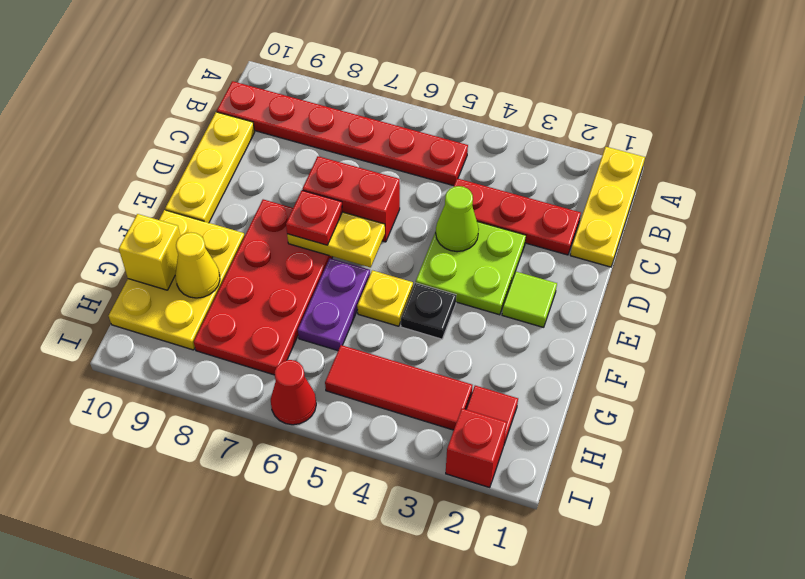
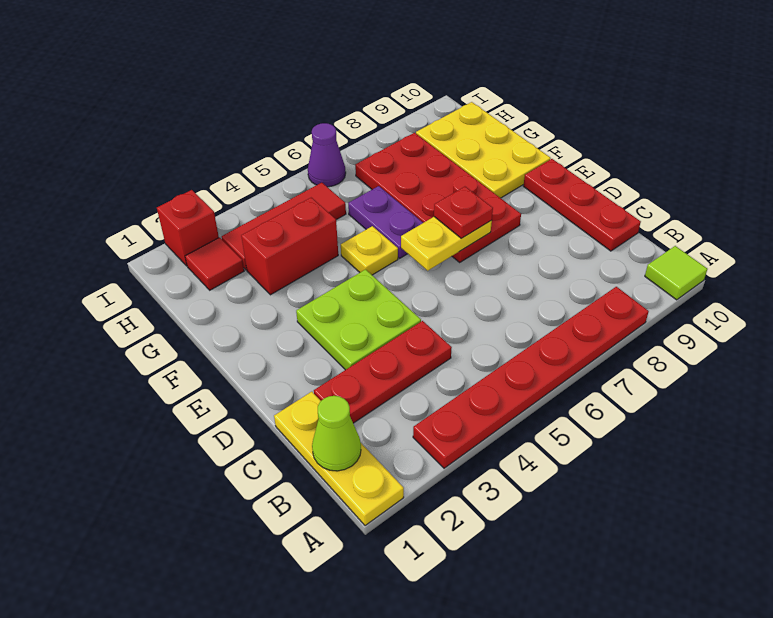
red 1x6 plate [217,81,468,186] -> red 1x6 plate moved to [413,287,649,468]
yellow 1x3 plate [165,112,255,223] -> red 1x3 plate [523,159,641,251]
lime 1x1 cone [436,186,479,252] -> lime 1x1 cone moved to [312,396,361,471]
red 1x2 brick [302,156,400,242] -> red 1x2 brick moved to [241,198,338,295]
lime 1x1 tile [502,271,557,327] -> lime 1x1 tile moved to [645,246,707,300]
black 1x1 plate [401,283,456,339] -> none
yellow 1x1 cone [175,233,220,298] -> none
yellow 1x1 brick [119,214,180,290] -> none
red 1x1 cone [271,360,316,425] -> purple 1x1 cone [308,123,346,187]

